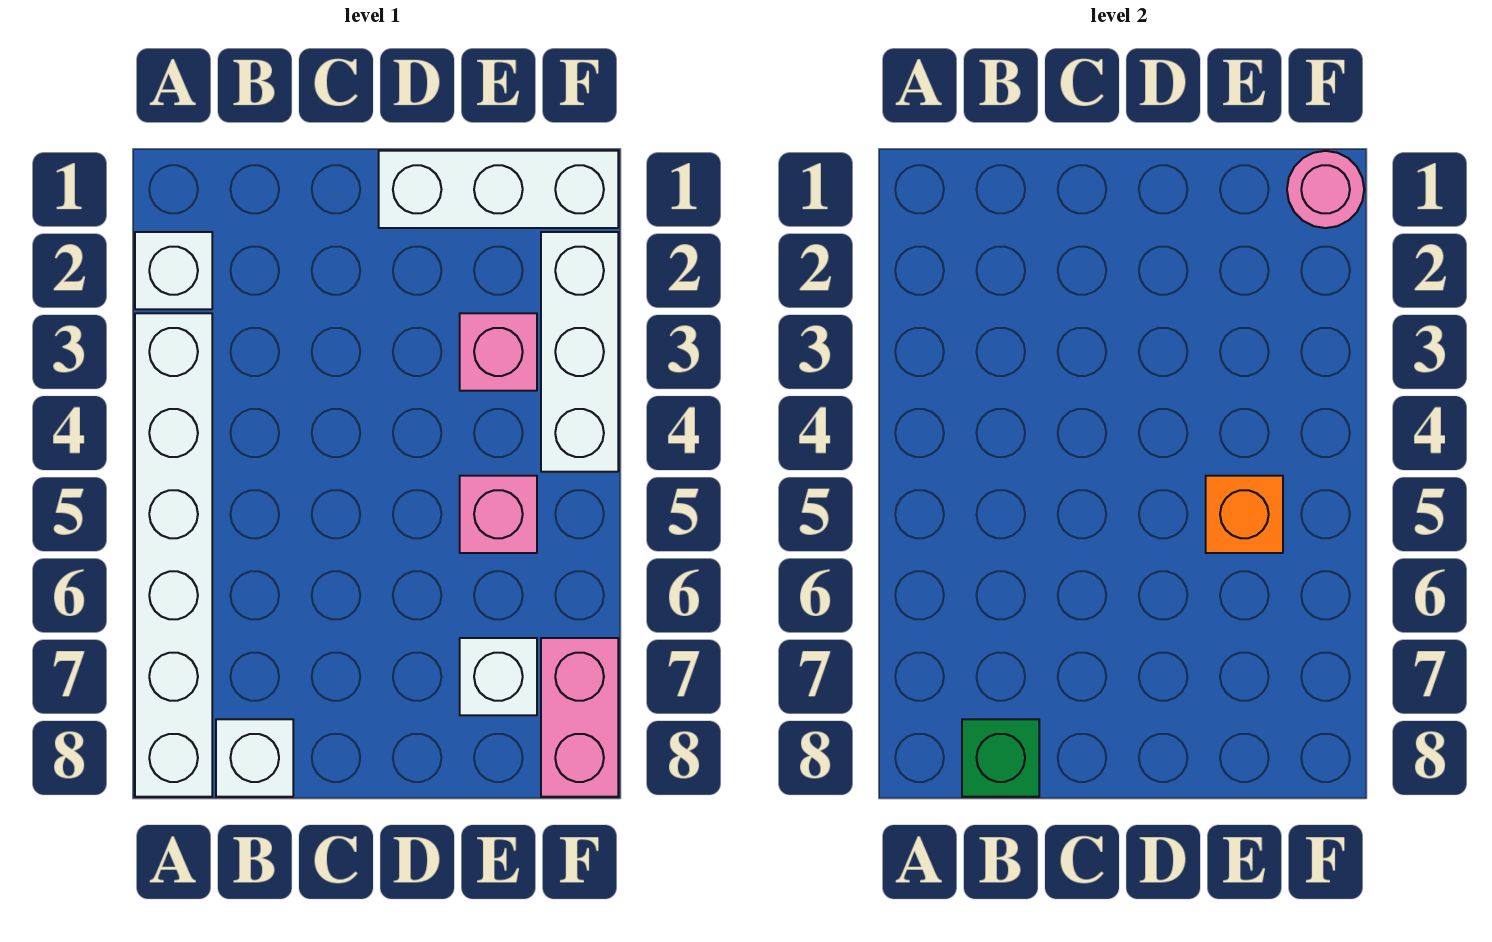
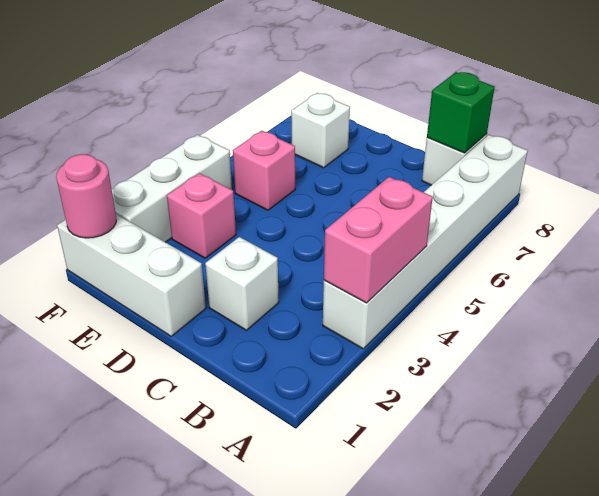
white 1x1 brick [135,232,212,309] -> white 1x1 brick moved to [205,237,279,330]
orange 1x1 brick [1206,476,1283,553] -> none
pink 1x2 brick [541,638,618,797] -> pink 1x2 brick moved to [324,177,433,303]

